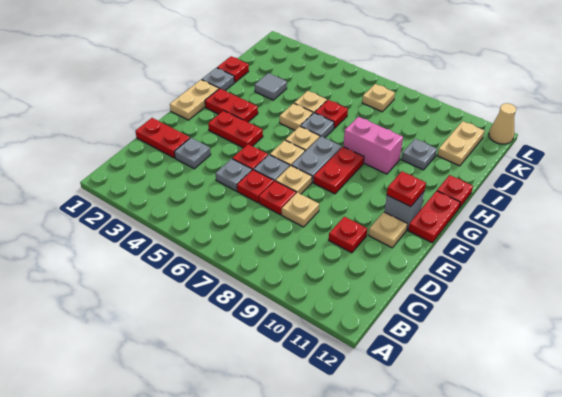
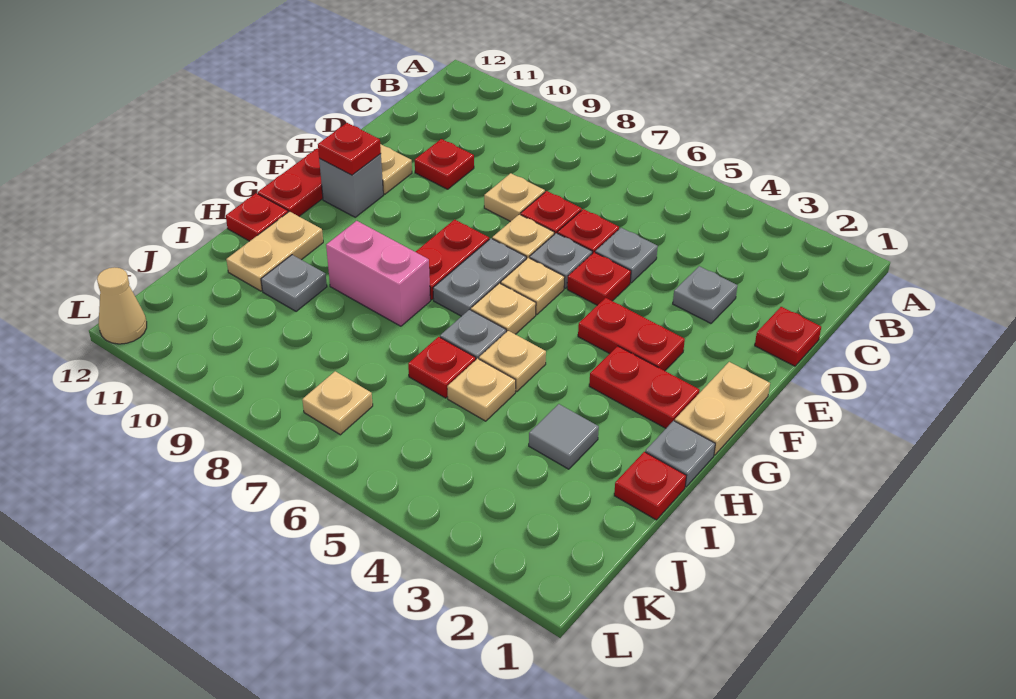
red 1x2 plate [136,118,190,158] -> red 1x1 plate [755,307,821,366]
tan 1x2 plate [437,121,484,166] -> tan 1x2 plate moved to [226,211,323,291]

